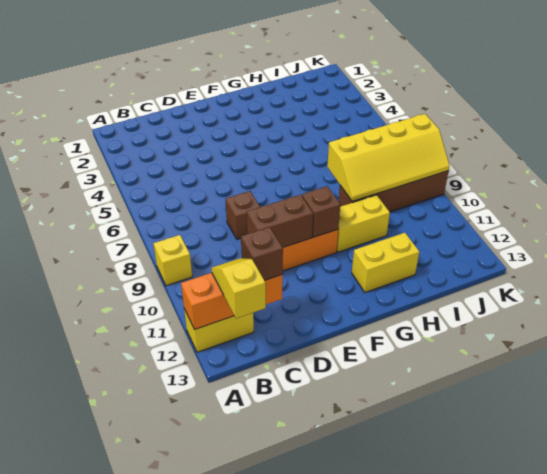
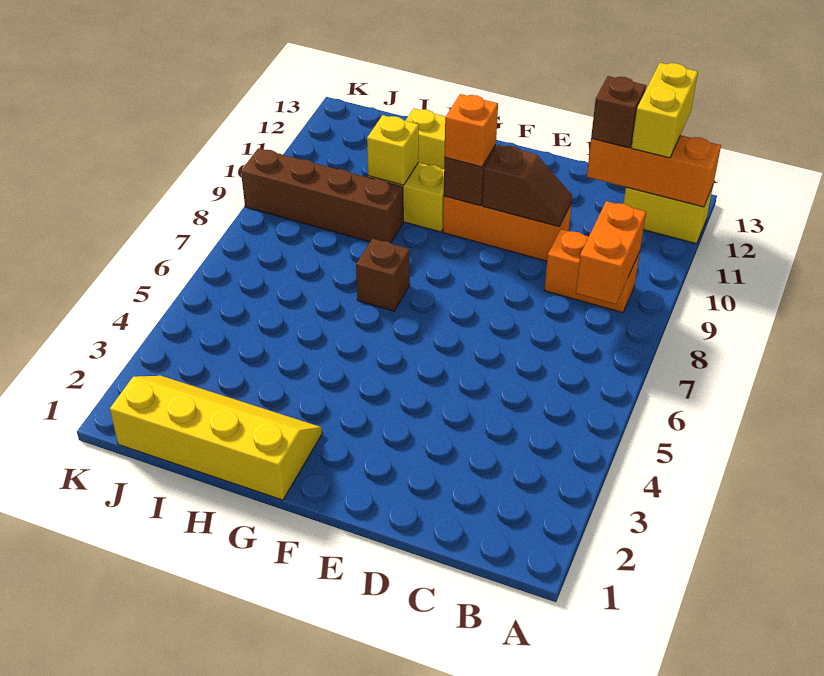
yellow 1x1 brick [153,235,192,286] -> yellow 1x1 brick moved to [367,115,419,185]
none -> orange 1x2 brick [576,201,646,304]
none -> orange 1x2 brick [544,229,640,313]
yellow 1x2 slope [211,258,266,318] -> yellow 1x2 brick [631,63,698,158]
brown 1x1 brick [226,191,260,239] -> brown 1x1 brick moved to [356,239,410,311]
brown 1x2 brick [247,195,313,247] -> brown 1x2 slope [482,145,572,227]
none -> orange 1x1 brick [444,94,498,167]
yellow 2x4 slope [327,114,450,201] -> yellow 2x4 slope moved to [110,376,322,500]

